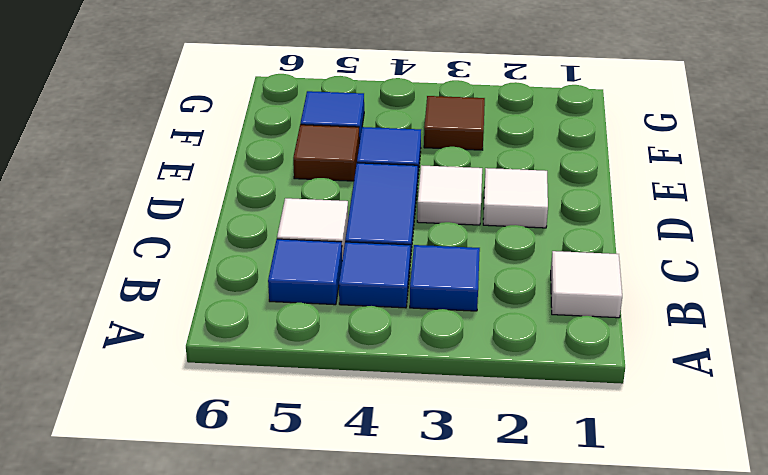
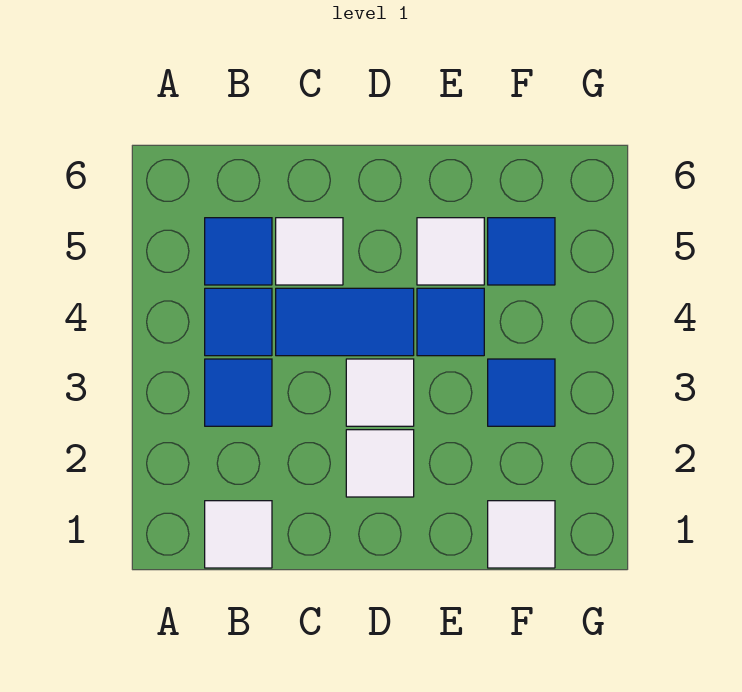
brown 1x1 tile [293,125,359,181] -> white 1x1 tile [417,218,484,285]
none -> white 1x1 tile [488,501,555,568]
brown 1x1 tile [424,96,485,150] -> blue 1x1 tile [488,359,555,426]

